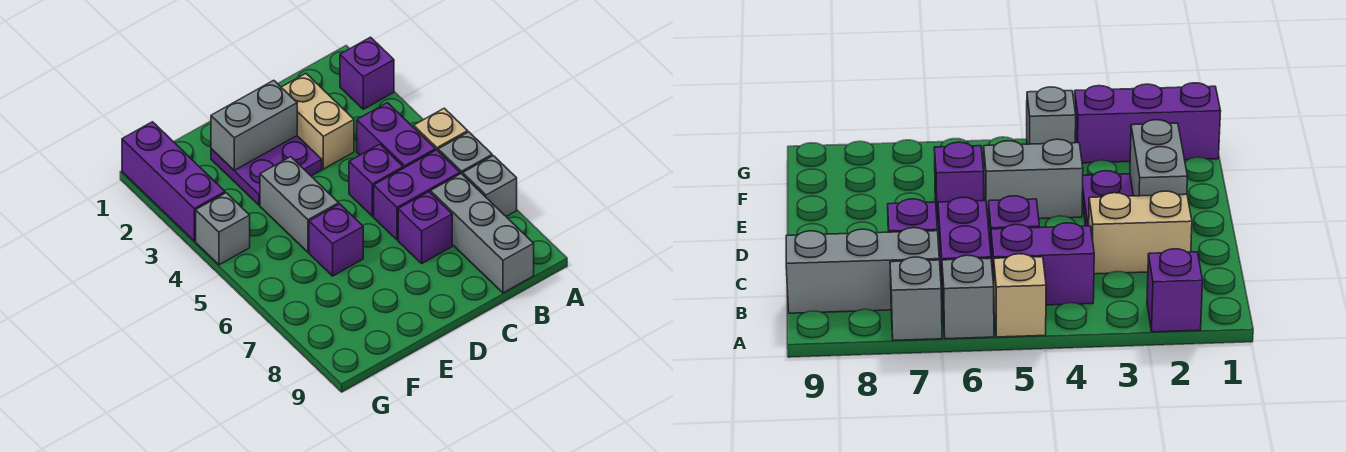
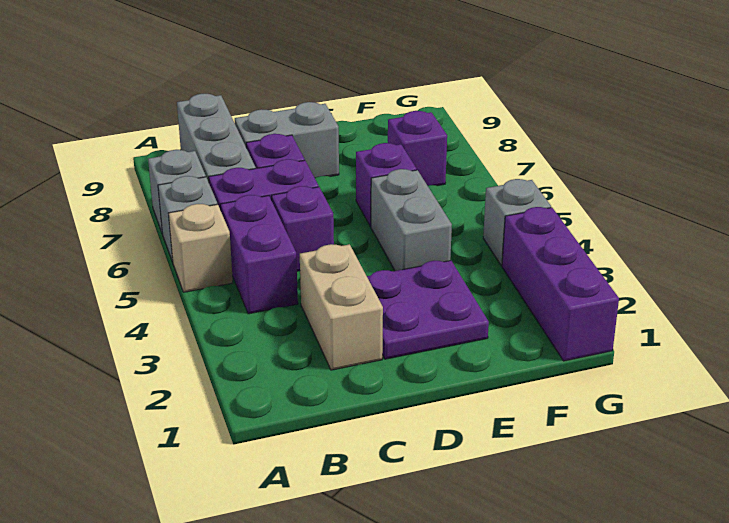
purple 1x1 brick [340,37,394,109] -> purple 1x1 brick moved to [388,111,447,186]
grey 1x2 brick [211,80,297,171] -> grey 1x2 brick moved to [235,102,339,178]

